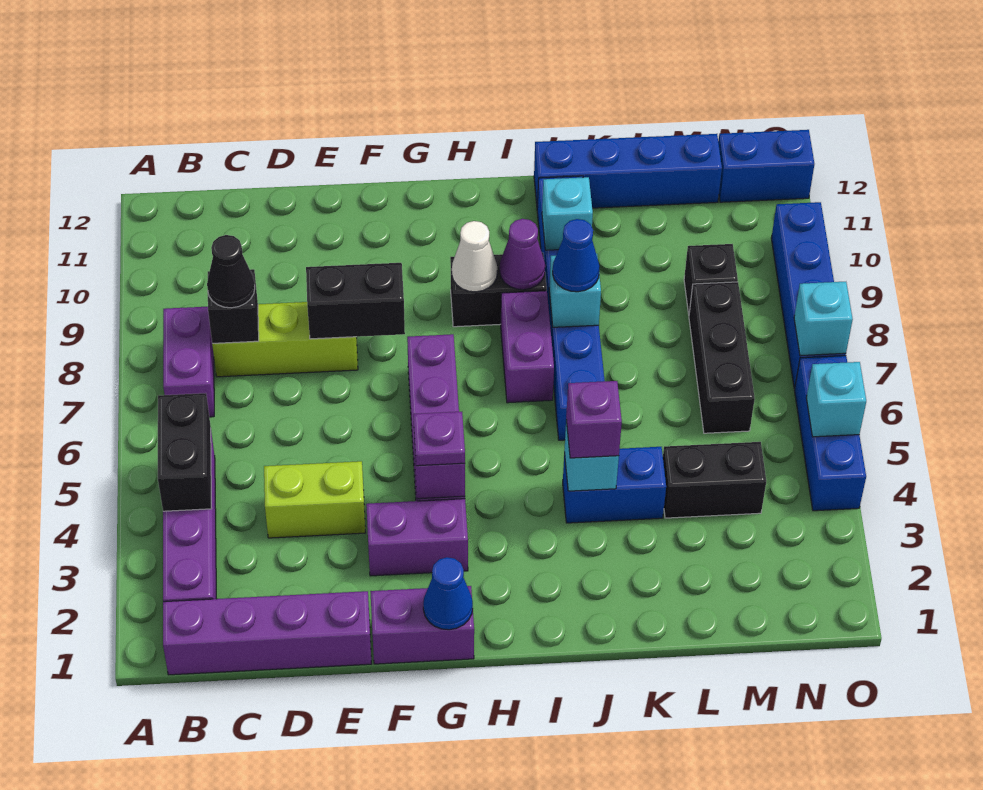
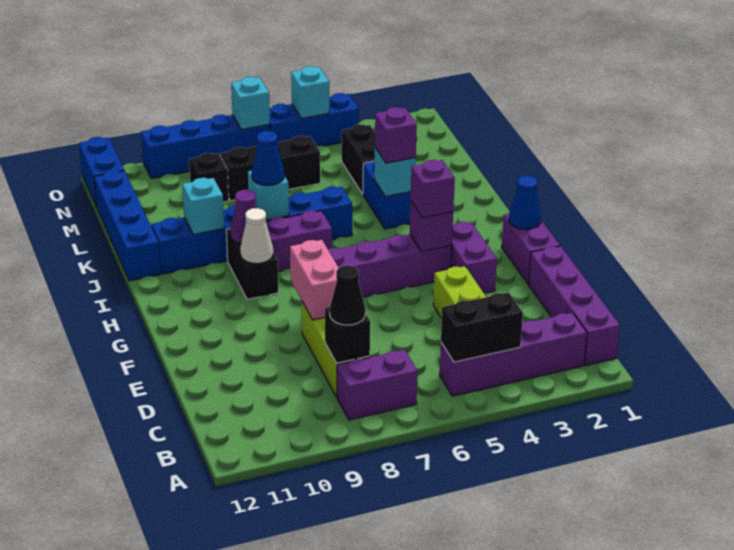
black 1x2 brick [306,263,405,339] -> pink 1x2 brick [290,240,339,320]
purple 1x1 plate [413,412,465,466] -> purple 1x1 brick [411,160,455,218]

